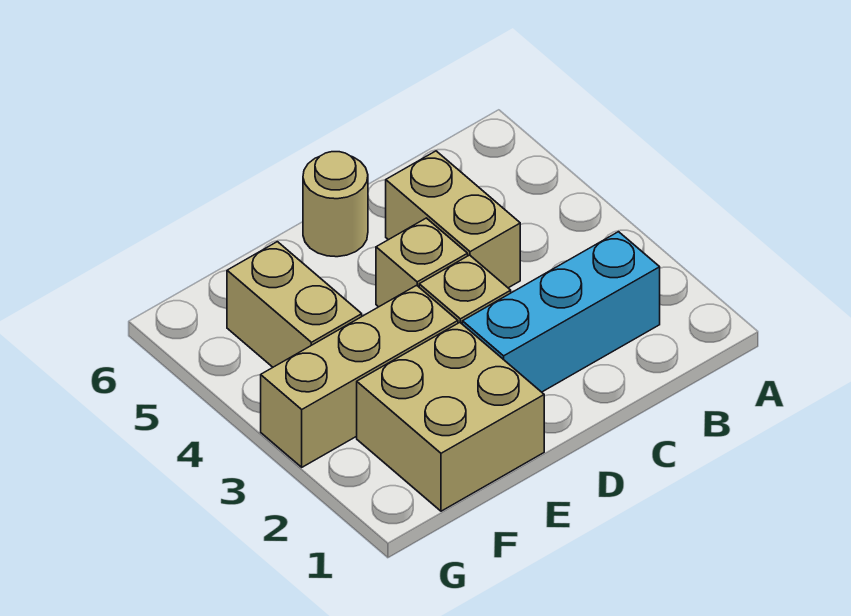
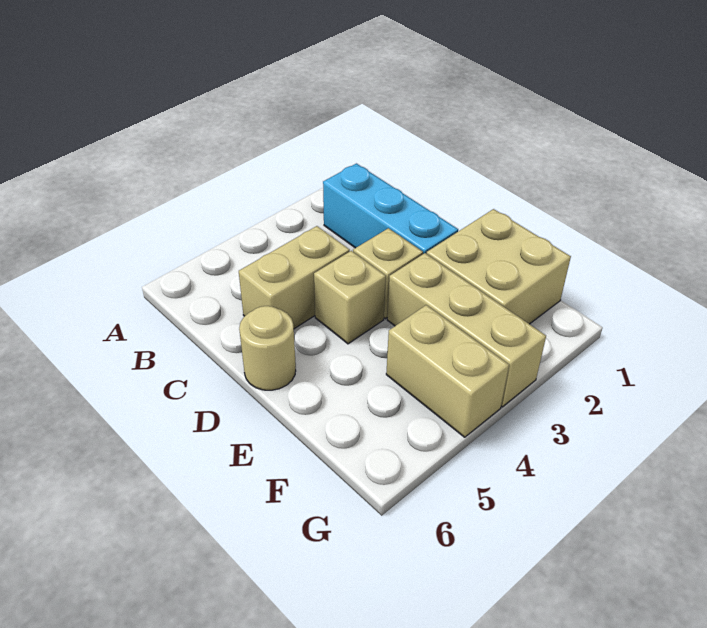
tan 1x2 brick [227,242,362,367] -> tan 1x2 brick turned to [386,305,509,437]

